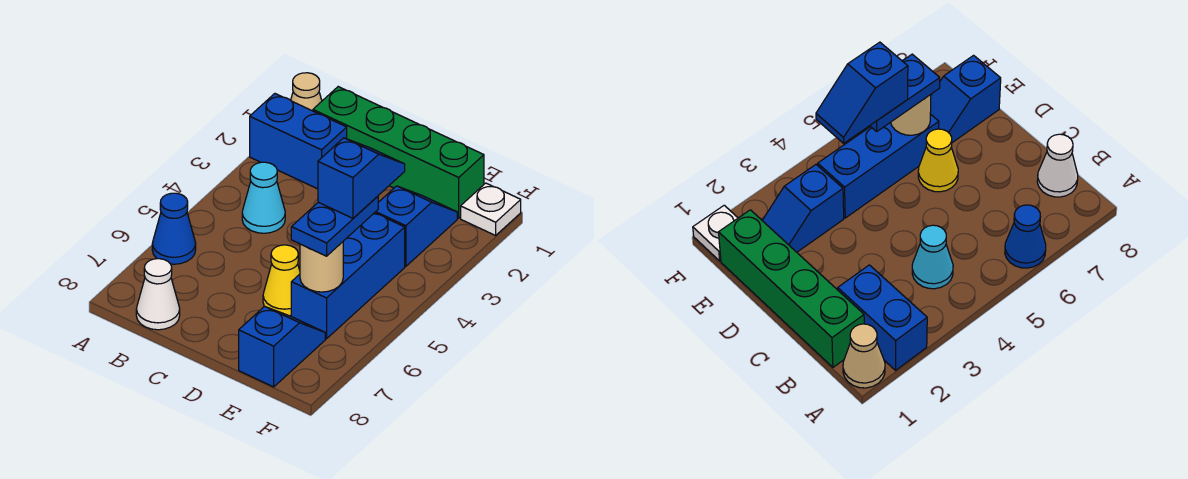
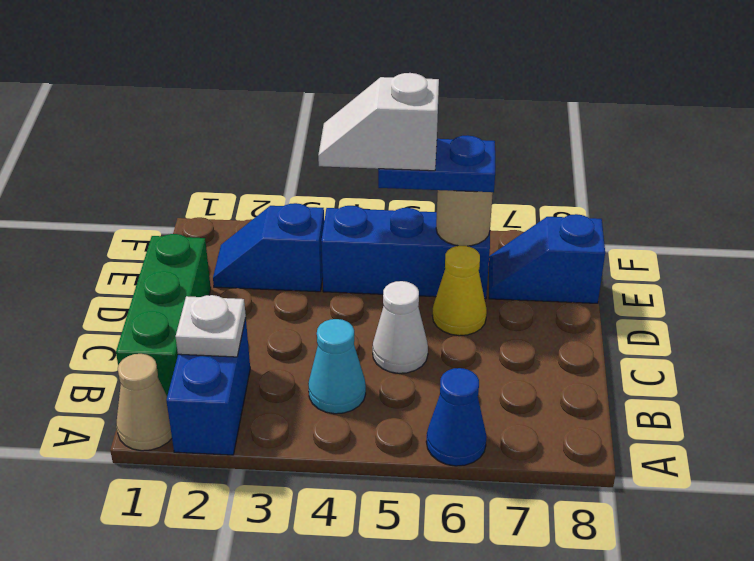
green 1x4 brick [313,87,484,218] -> green 1x3 brick [116,234,211,396]
white 1x1 cone [136,259,180,330] -> white 1x1 cone moved to [373,281,428,373]
blue 1x2 slope [318,138,405,218] -> white 1x2 slope [318,73,439,171]
white 1x1 plate [461,183,521,235] -> white 1x1 plate moved to [176,295,246,357]

